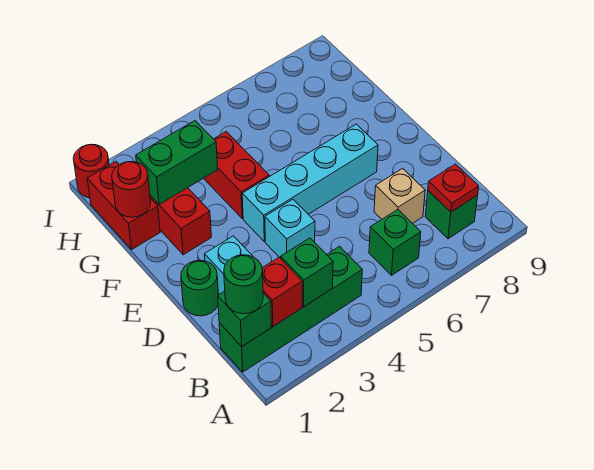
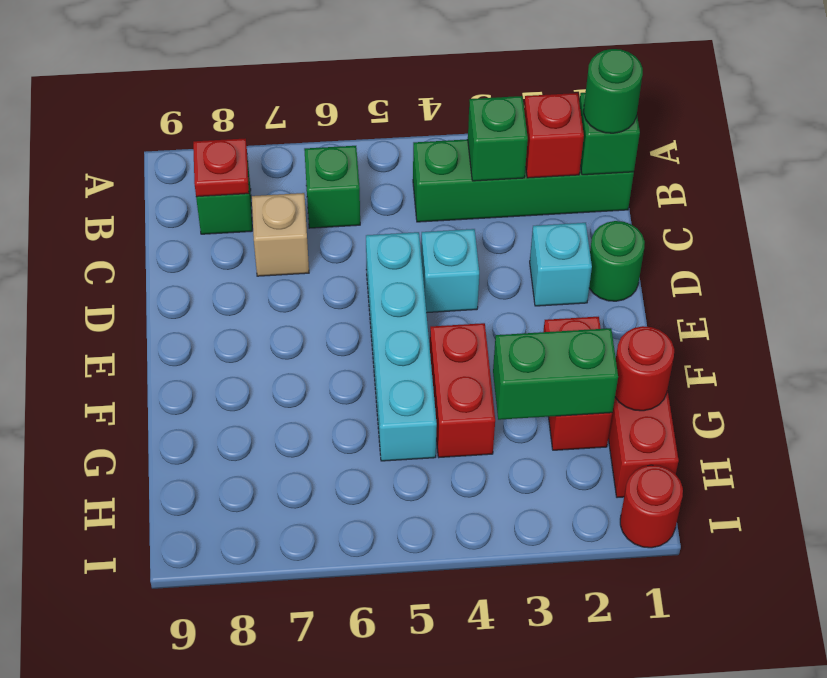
cyan 1x4 brick [242,124,378,242] -> cyan 1x4 brick turned to [366,232,437,461]

